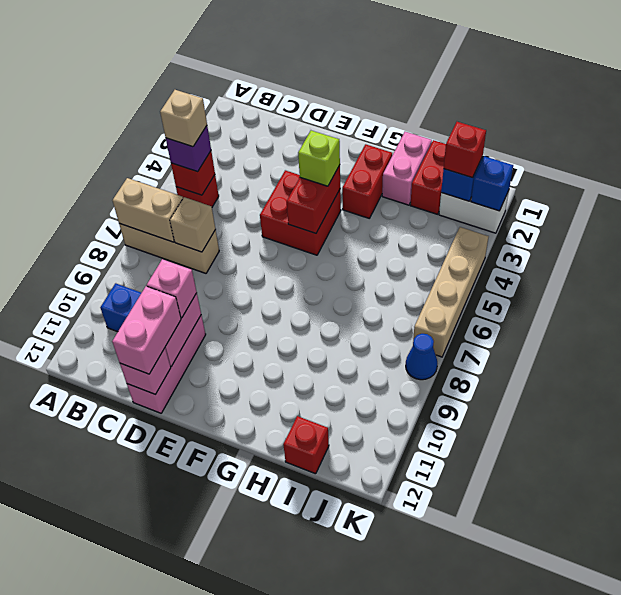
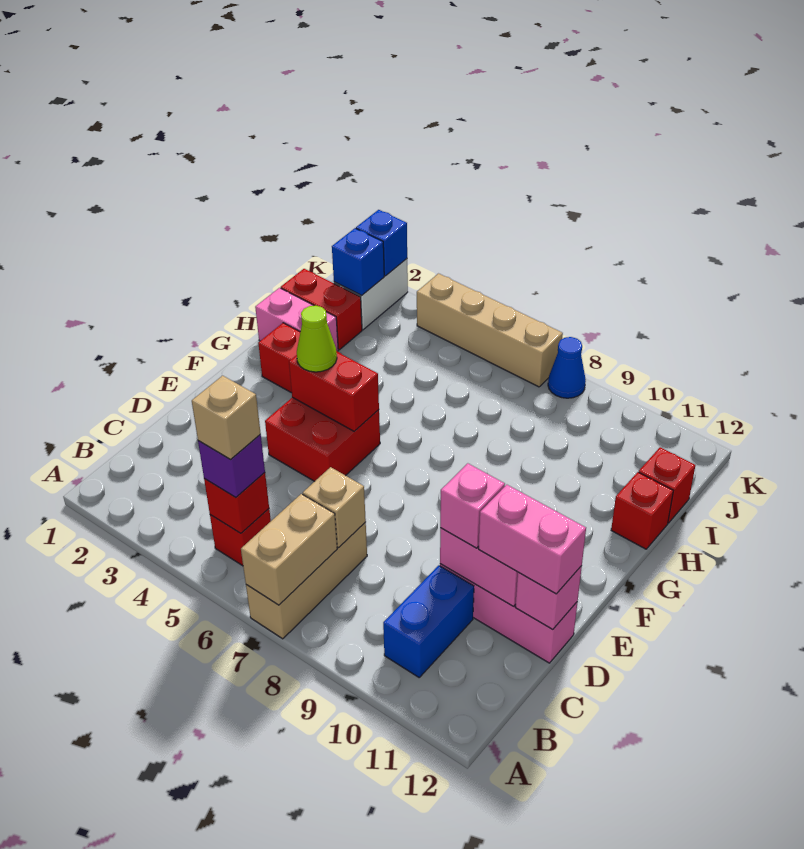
lime 1x1 brick [298,130,340,186] -> lime 1x1 cone [297,306,337,372]
red 1x1 brick [444,122,486,178] -> red 1x1 brick moved to [611,472,673,549]

